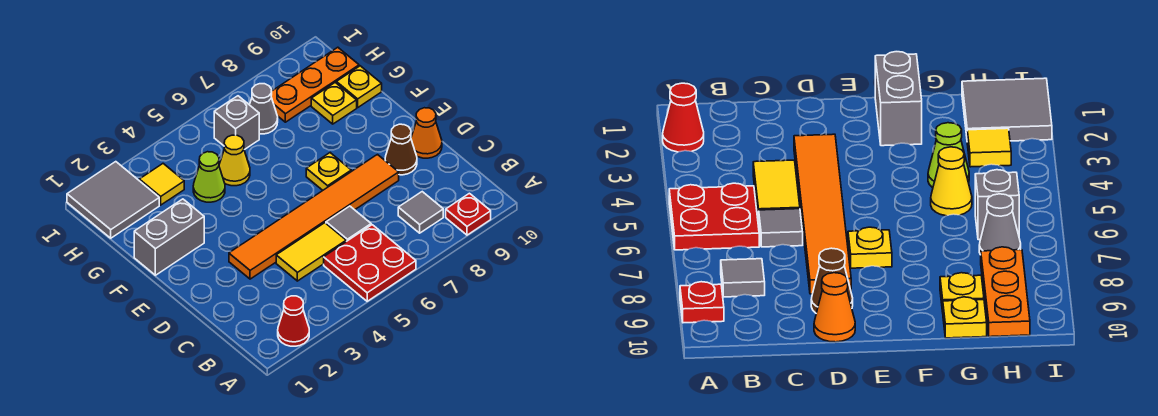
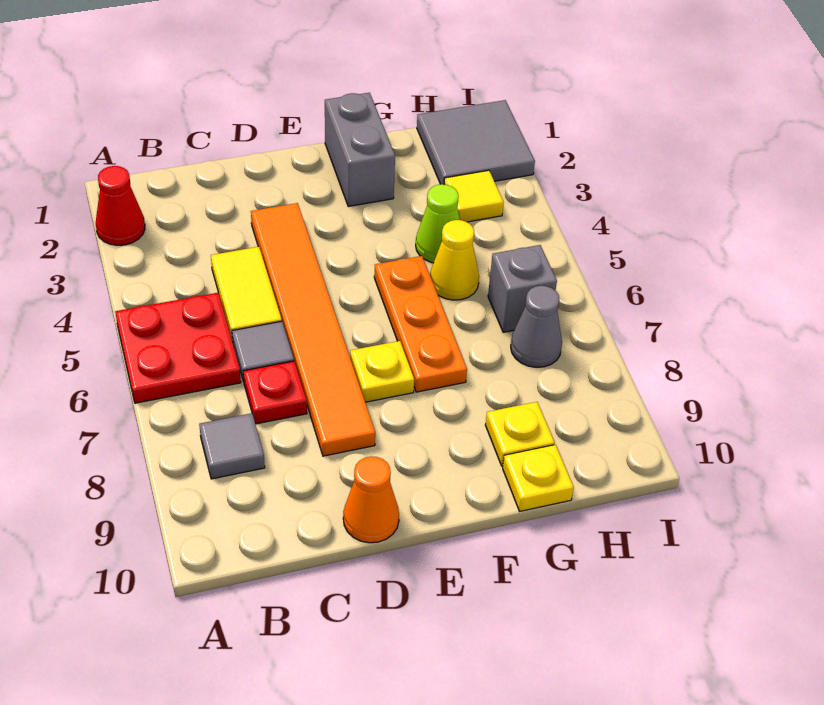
red 1x1 plate [446,193,491,235] -> red 1x1 plate moved to [243,361,307,424]
brown 1x1 cone [385,124,417,175] -> none
orange 1x3 plate [271,47,359,122] -> orange 1x3 plate moved to [374,256,467,392]

